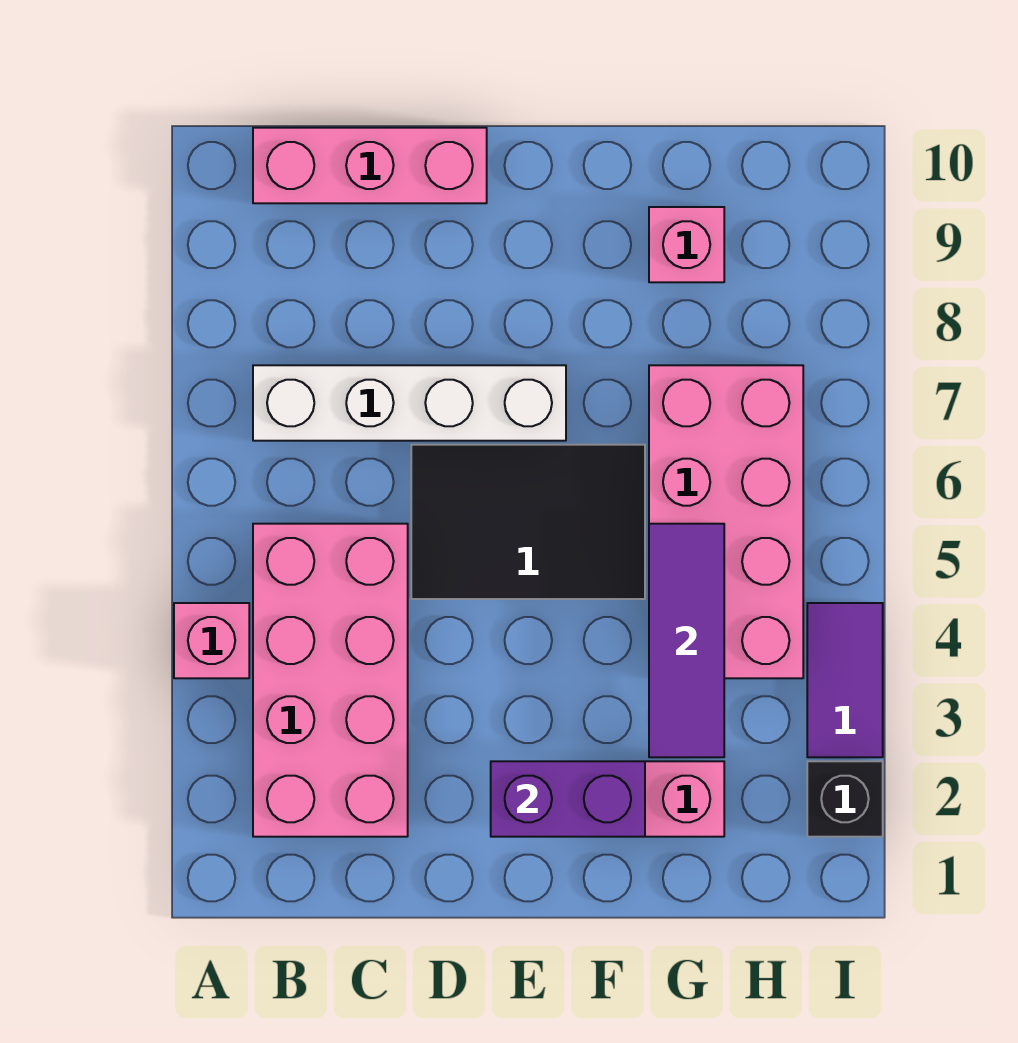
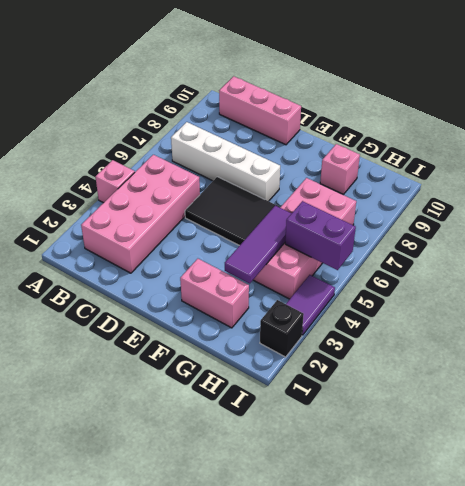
purple 1x2 brick [491,761,645,837] -> purple 1x2 brick moved to [285,201,356,270]

